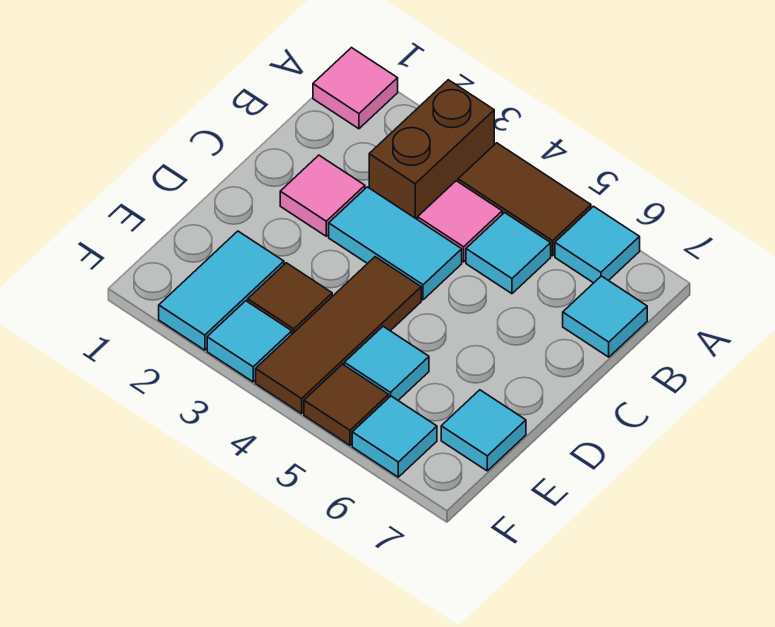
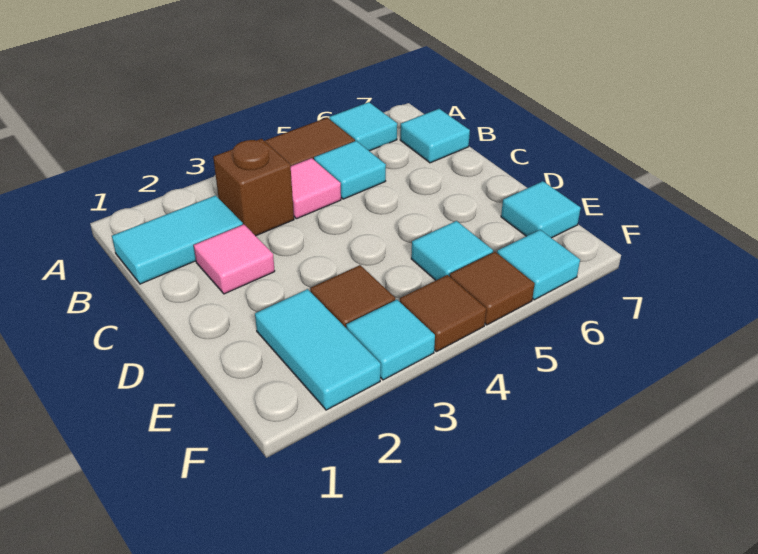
pink 1x1 tile [313,48,398,129] -> none
brown 1x2 brick [369,80,494,220] -> brown 1x1 brick [213,139,294,236]
cyan 1x2 tile [329,187,462,300] -> cyan 1x2 tile moved to [112,195,243,284]
brown 1x3 tile [256,257,421,414] -> brown 1x1 tile [399,275,486,352]

